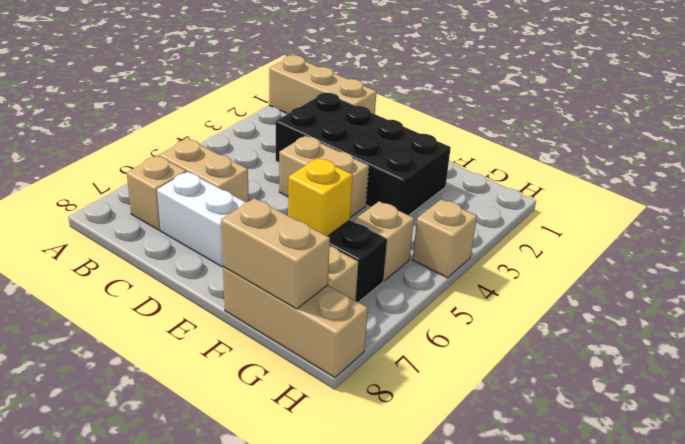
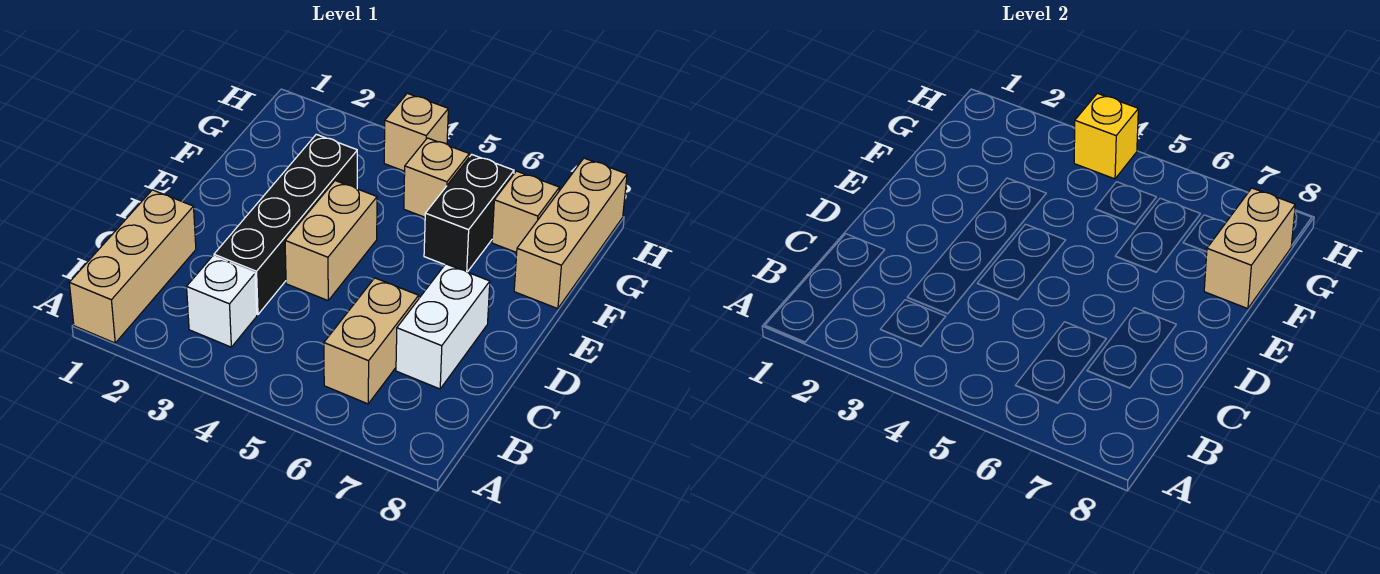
none -> white 1x1 brick [187,256,257,347]
tan 1x1 brick [127,156,186,230] -> none
black 2x4 brick [276,93,451,215] -> black 1x4 brick [214,134,357,315]
yellow 1x1 brick [288,158,353,236] -> yellow 1x1 brick moved to [1074,93,1138,179]

